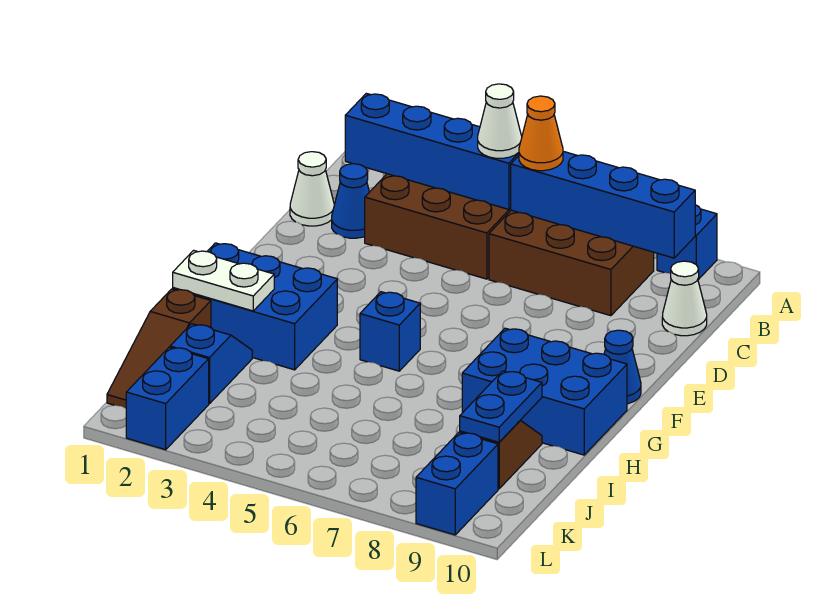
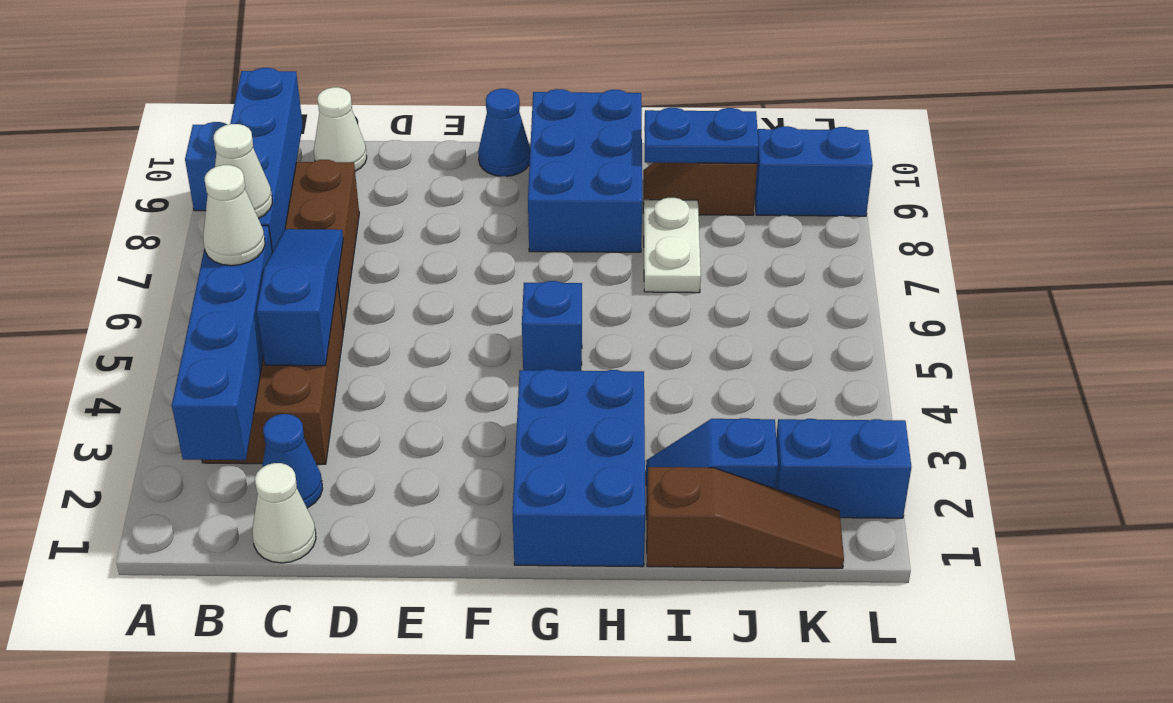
orange 1x1 cone [519,96,563,171] -> white 1x1 cone [214,124,272,219]
none -> blue 1x3 slope [257,229,343,366]
white 1x2 plate [173,250,274,311] -> white 1x2 plate moved to [644,198,701,293]

